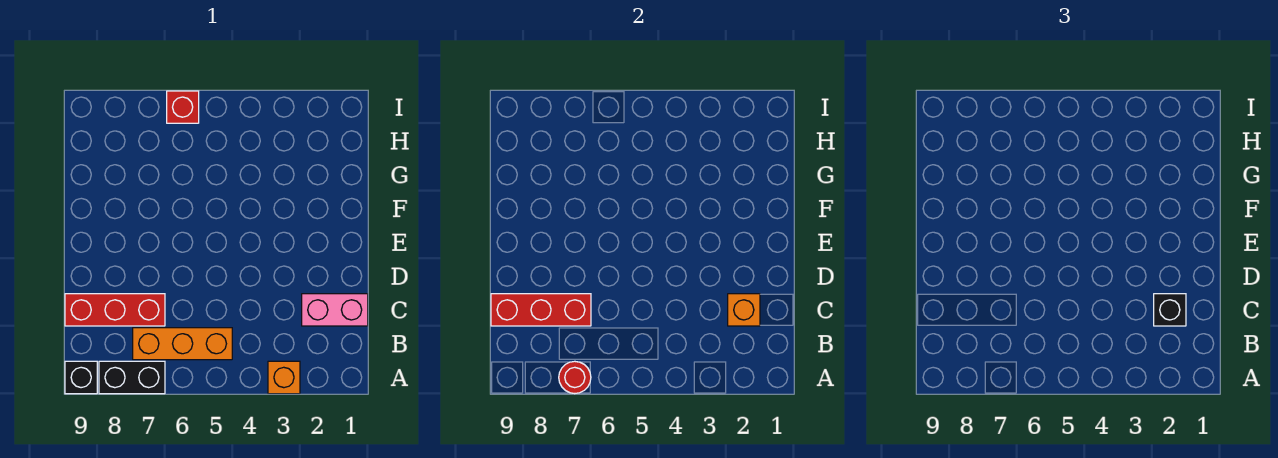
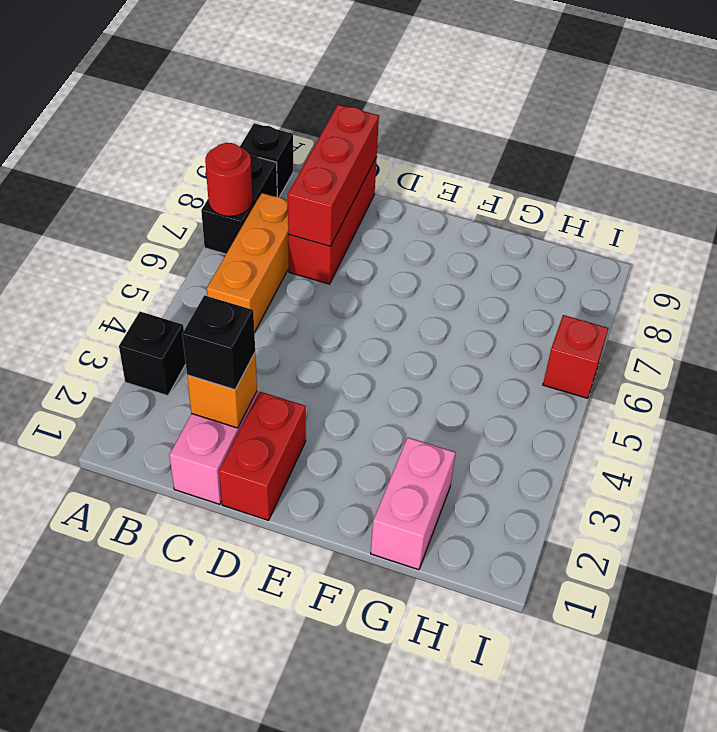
orange 1x1 brick [268,361,300,394] -> black 1x1 brick [119,312,186,396]
none -> red 1x2 brick [219,392,306,520]
none -> pink 1x2 brick [371,438,456,570]

